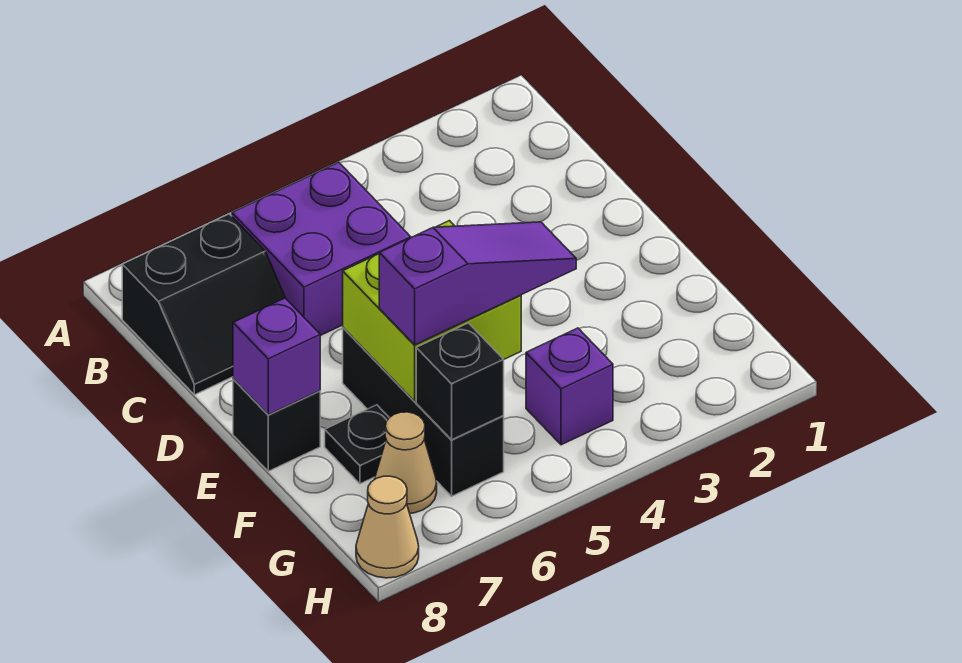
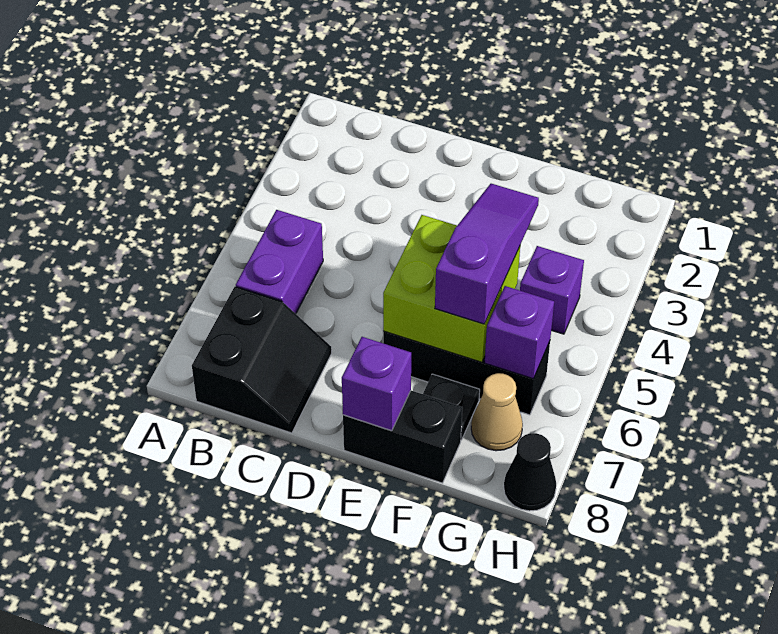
purple 2x2 brick [232,162,411,336] -> purple 1x2 brick [236,210,323,314]
black 1x1 brick [233,379,320,471] -> black 1x2 brick [343,391,462,483]
black 1x1 brick [416,323,504,440] -> purple 1x1 brick [485,286,554,379]
tan 1x1 cone [356,476,419,578] -> black 1x1 cone [504,433,556,511]

